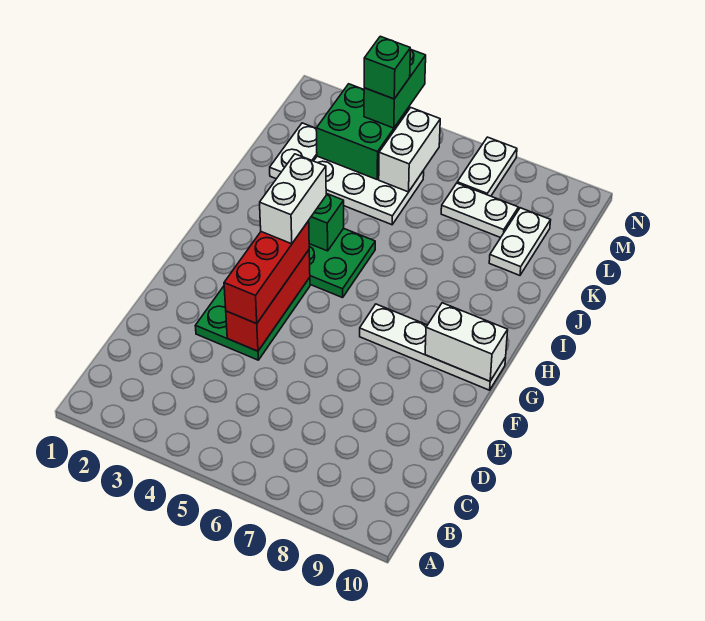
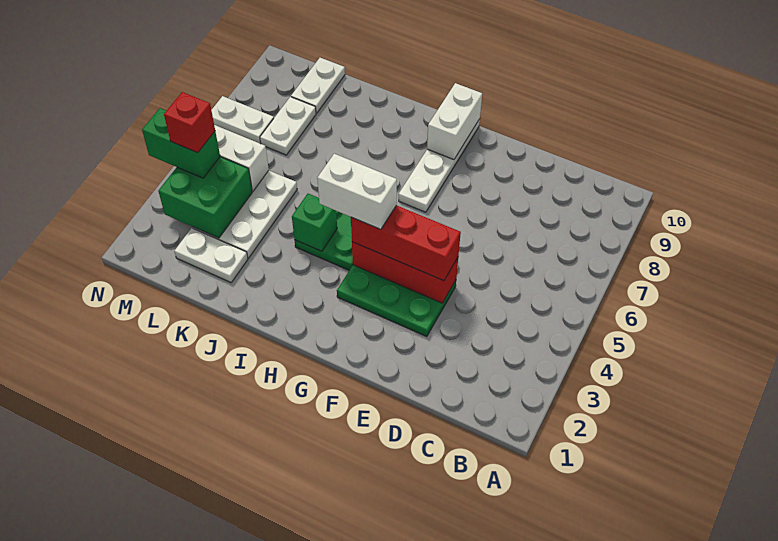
white 1x2 plate [489,208,551,275] -> white 1x2 plate turned to [291,58,345,113]
green 1x1 brick [364,36,410,99] -> red 1x1 brick [164,92,215,153]

